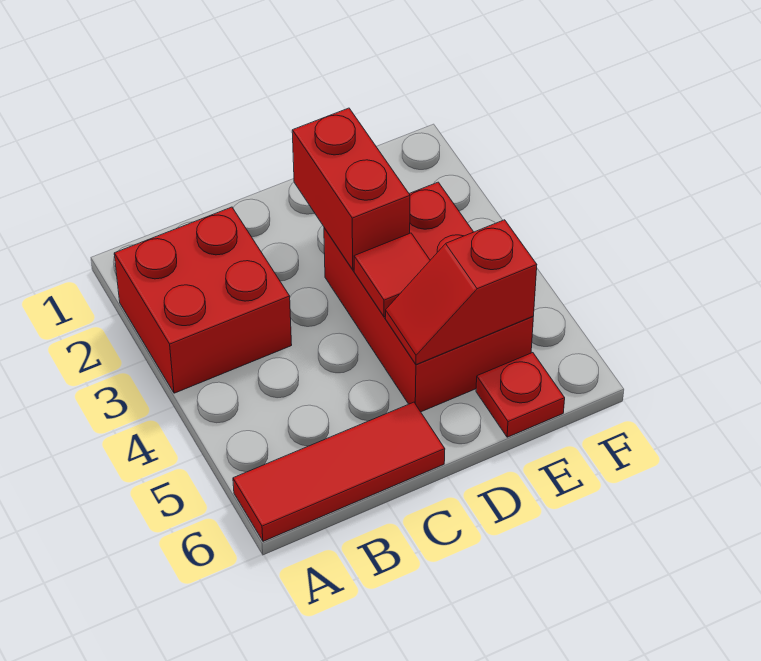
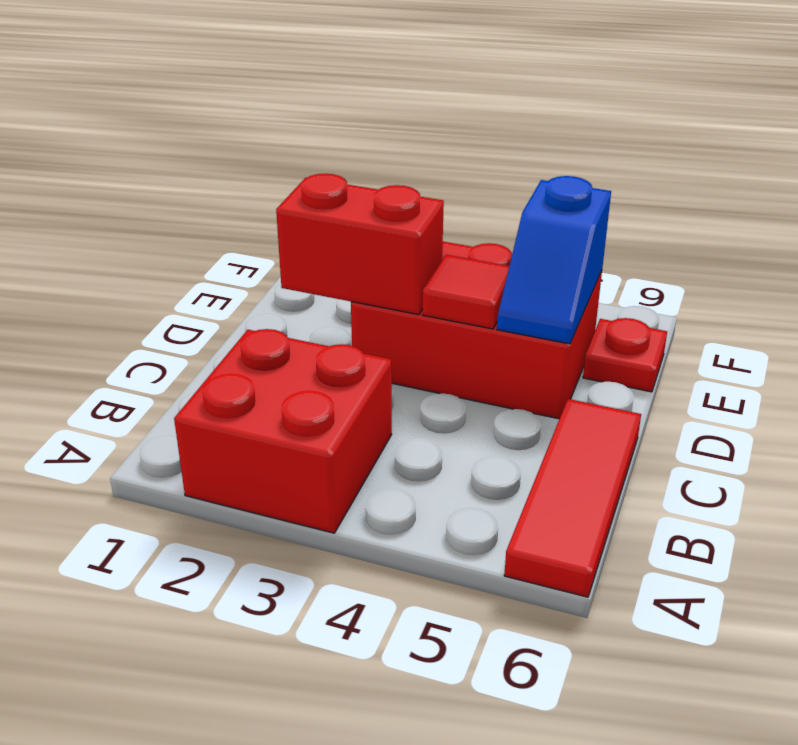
red 1x2 slope [386,220,537,365] -> blue 1x2 slope [497,176,611,344]

